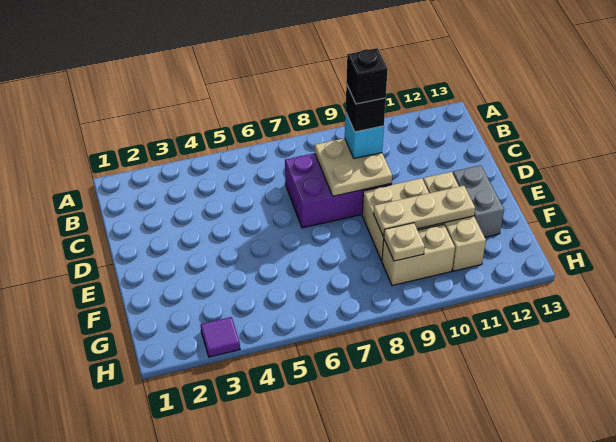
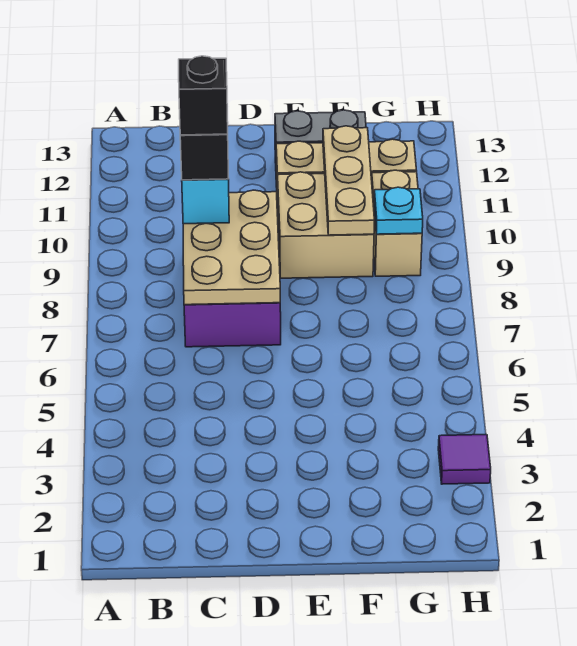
tan 2x2 plate [315,138,392,196] -> tan 2x3 plate [183,190,280,305]
tan 1x1 plate [384,223,425,261] -> cyan 1x1 plate [374,187,423,234]

